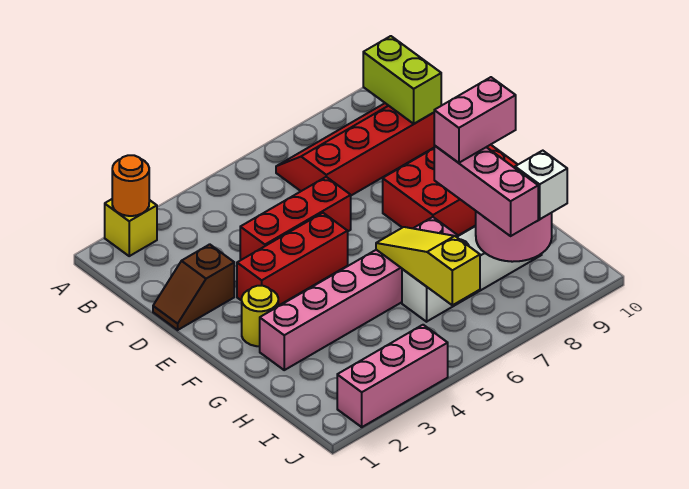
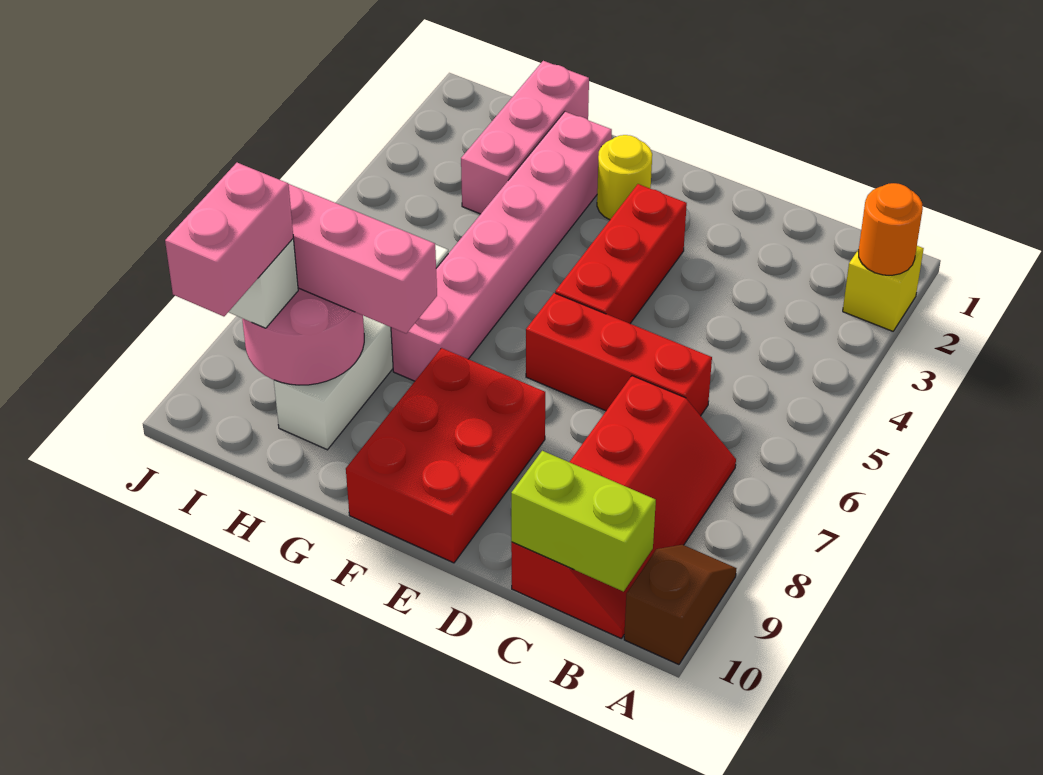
brown 1x2 slope [153,244,234,330] -> brown 1x2 slope moved to [624,545,737,665]
red 1x3 brick [240,177,351,260] -> red 1x3 brick turned to [526,293,712,416]
yellow 1x3 slope [376,227,480,305] -> none
pink 1x2 brick [434,77,516,163] -> pink 1x2 brick moved to [165,163,293,316]
pink 1x3 brick [337,325,448,427] -> pink 1x3 brick moved to [461,61,589,214]

